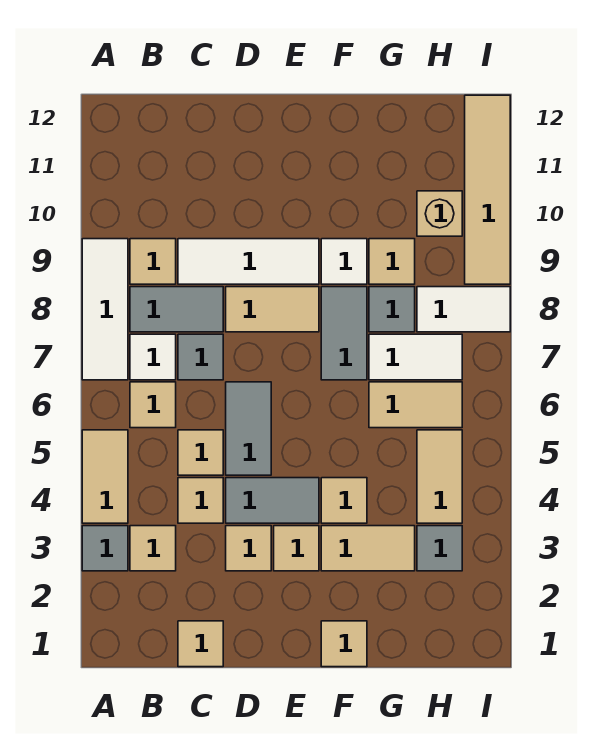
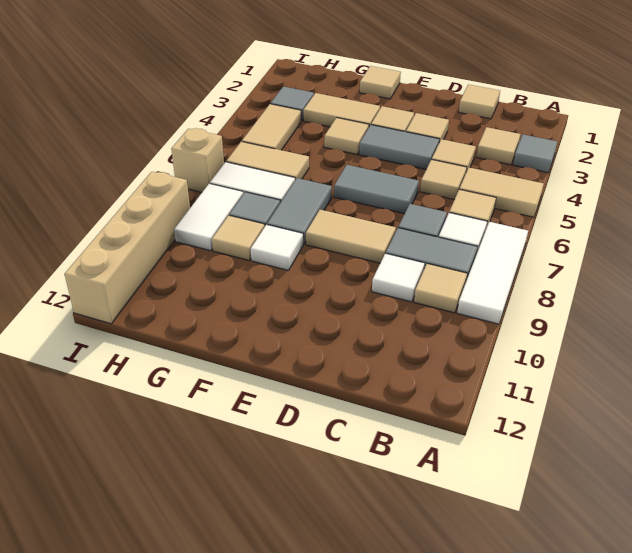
tan 1x2 tile [82,430,128,523] -> tan 1x2 tile turned to [460,168,544,217]
white 1x3 tile [178,239,319,284] -> white 1x1 tile [372,253,425,302]
grey 1x2 tile [226,382,271,475] -> grey 1x2 tile turned to [334,165,419,214]
white 1x2 tile [417,287,510,332] -> white 1x2 tile turned to [174,184,243,251]
tan 1x1 brick [417,191,462,236] -> tan 1x1 brick moved to [171,128,224,192]
tan 1x4 tile [465,95,510,284] -> tan 1x4 brick [65,172,190,324]

